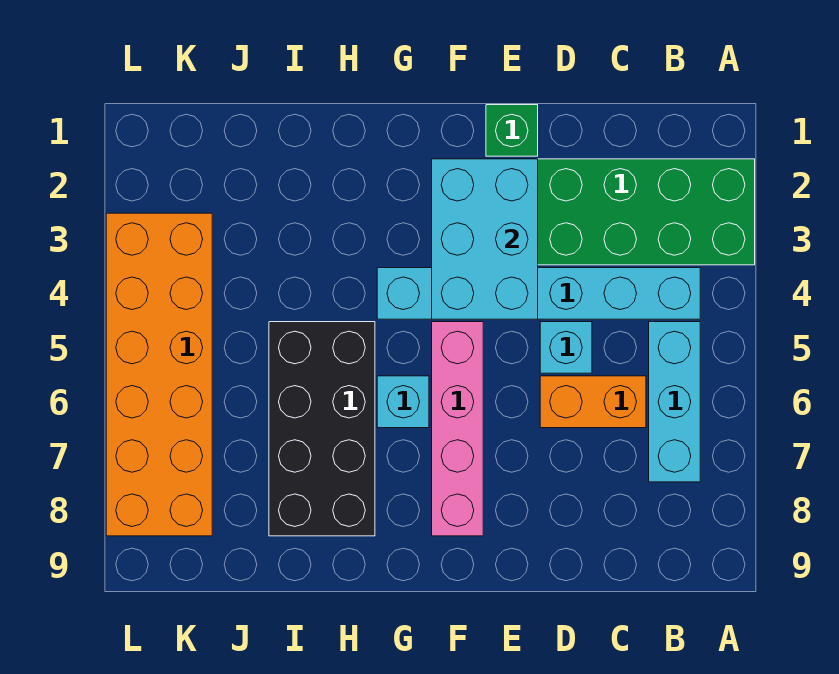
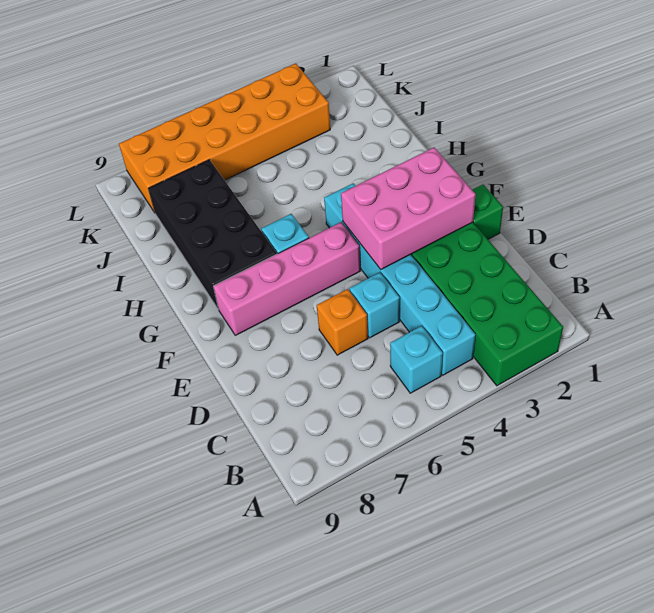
cyan 1x3 brick [649,322,700,482] -> cyan 1x1 brick [390,326,443,393]
orange 1x2 brick [540,376,646,428] -> orange 1x1 brick [317,289,368,355]
cyan 2x3 brick [432,159,538,319] -> pink 2x3 brick [341,148,476,269]
black 2x4 brick [269,322,375,536] -> black 2x4 brick turned to [148,160,277,310]

